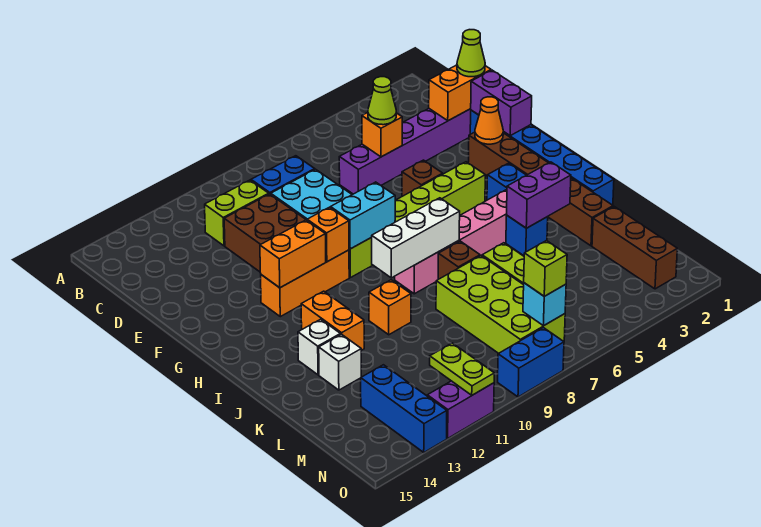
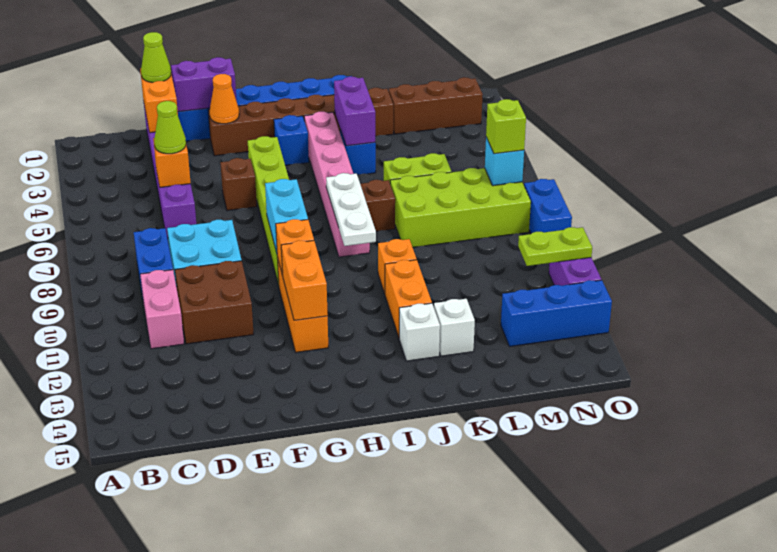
lime 1x2 brick [205,180,269,246] -> pink 1x2 brick [140,270,184,349]
white 1x3 brick [371,198,460,278] -> white 1x3 plate [326,173,376,246]
orange 1x2 brick [301,291,364,350] -> orange 1x2 brick turned to [385,260,432,337]

